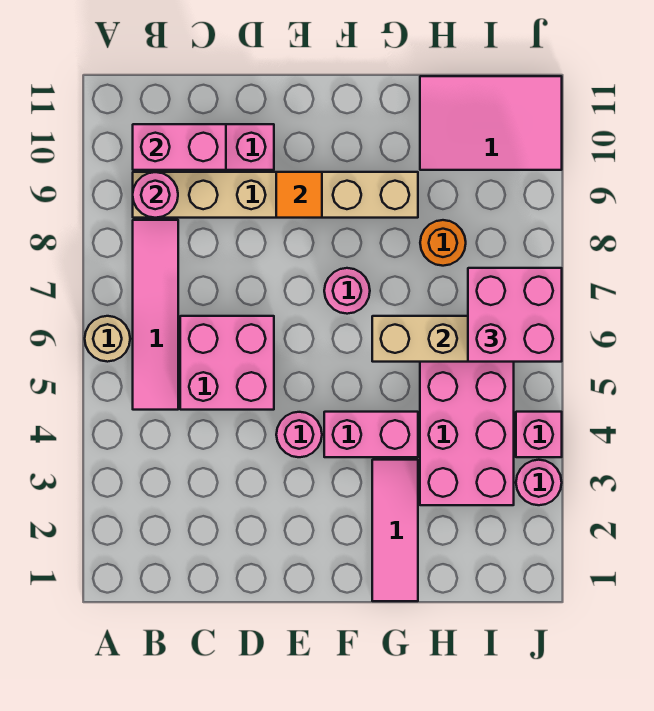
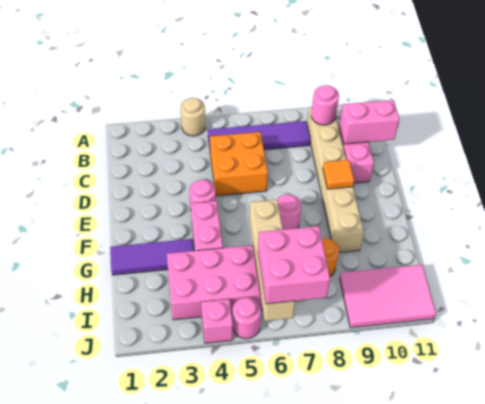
tan 1x1 round brick [85,316,130,362] -> tan 1x1 round brick moved to [180,98,205,136]
pink 1x4 tile [133,220,178,410] -> purple 1x4 tile [208,121,310,150]
pink 1x2 brick [133,124,226,170] -> pink 1x2 brick turned to [339,100,399,144]
pink 2x2 brick [180,316,274,410] -> orange 2x2 brick [210,132,268,196]
pink 1x3 tile [372,460,418,601] -> purple 1x3 tile [110,239,194,275]
pink 2x3 tile [420,76,562,170] -> pink 2x3 tile turned to [340,265,436,328]
pink 1x1 round brick [516,460,562,505] -> pink 1x1 round brick moved to [232,297,261,339]

